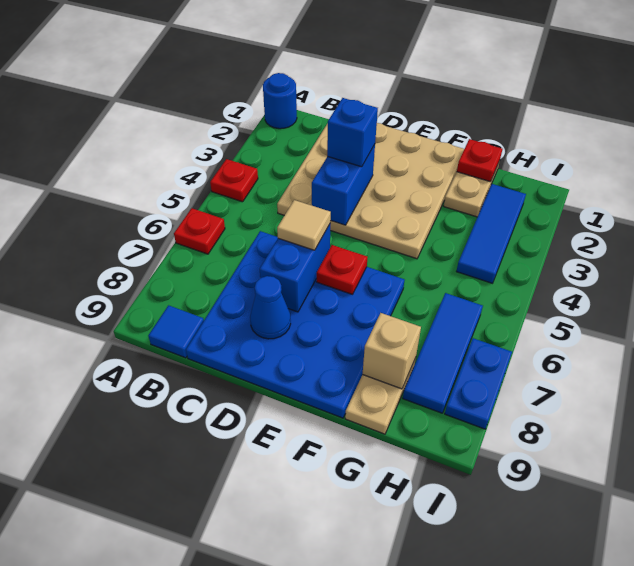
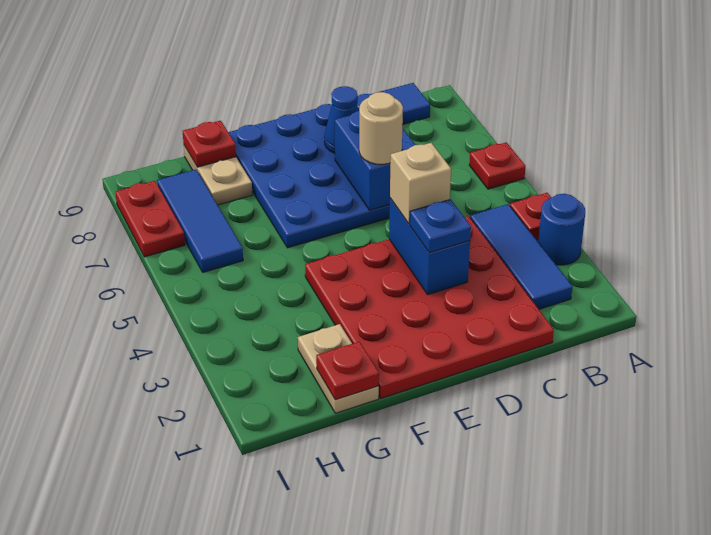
blue 1x1 round brick [263,73,297,129] -> blue 1x1 round brick moved to [538,194,585,265]
tan 4x4 plate [277,123,464,259] -> red 4x4 plate [305,216,554,398]
blue 1x1 brick [327,98,378,167] -> blue 1x1 plate [410,199,471,253]
tan 1x1 tile [277,200,331,250] -> tan 1x1 round brick [359,92,403,164]
red 1x1 plate [317,245,368,294] -> red 1x1 plate moved to [183,121,236,167]
tan 1x1 brick [362,313,421,389] -> tan 1x1 brick moved to [390,143,451,224]
blue 1x3 tile [456,184,526,283] -> blue 1x3 tile moved to [470,204,572,309]
blue 1x2 plate [445,338,512,429] -> red 1x2 plate [115,181,185,257]

